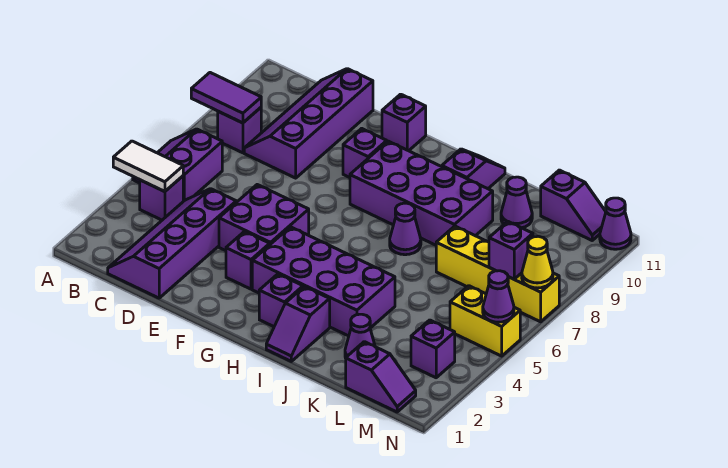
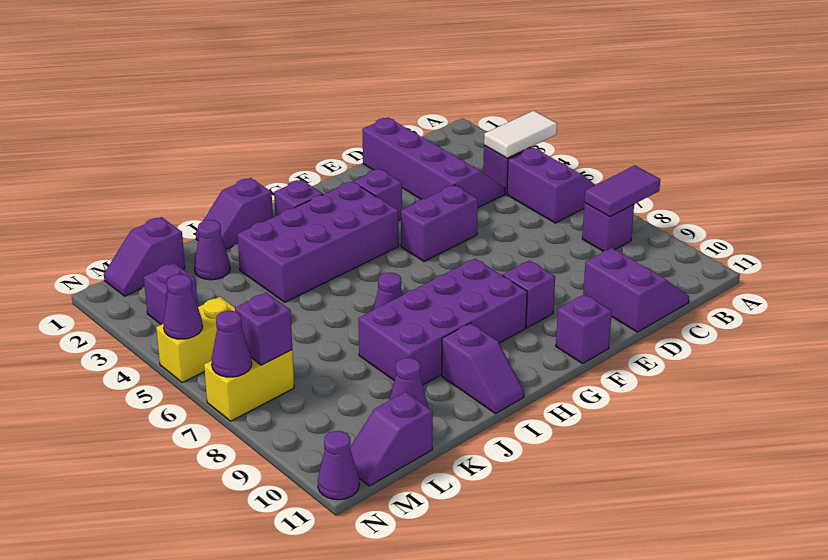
purple 2x4 slope [244,69,373,178] -> purple 2x2 slope [583,248,689,332]
purple 2x2 brick [219,185,309,251] -> purple 1x2 brick [401,185,478,261]
purple 1x2 slope [266,287,330,361] -> purple 1x2 slope turned to [196,178,273,249]
yellow 1x4 brick [436,226,559,322] -> yellow 1x2 brick [204,350,294,421]
yellow 1x1 cone [522,236,553,288] -> purple 1x1 cone [211,311,252,377]

